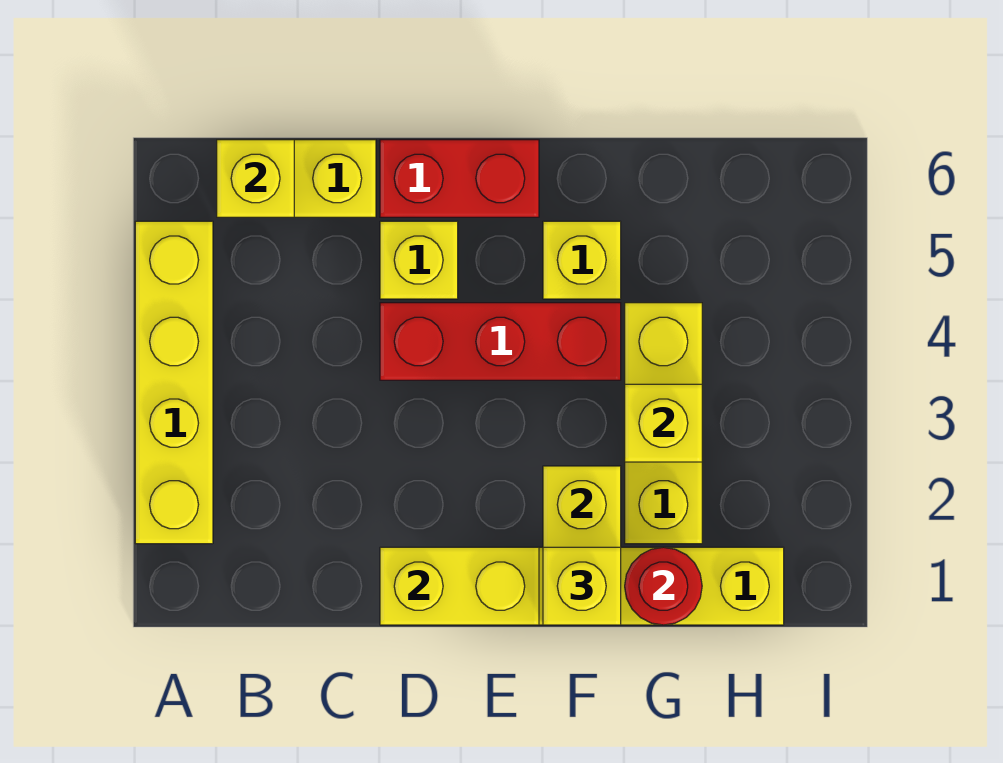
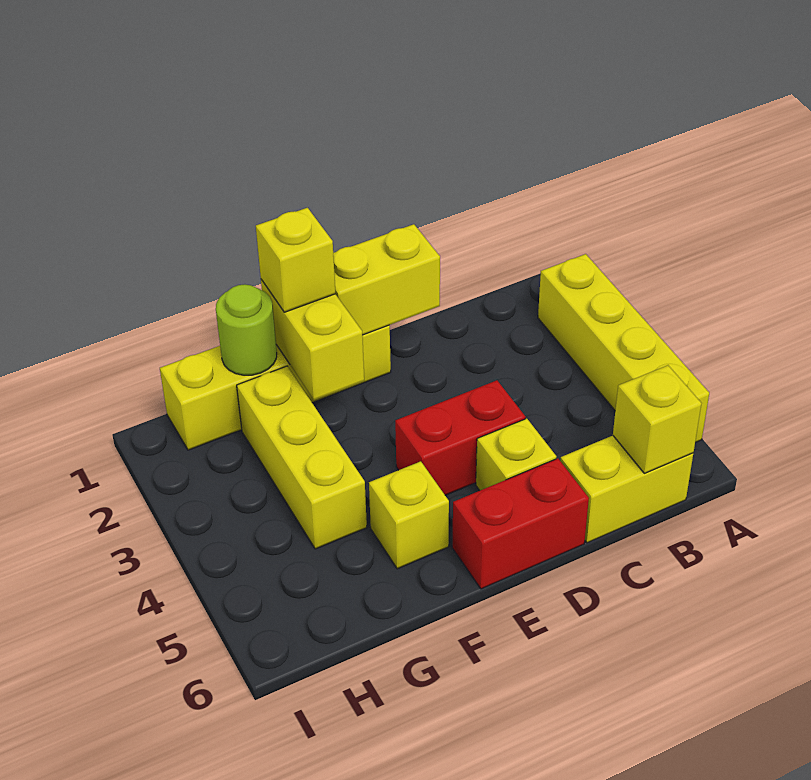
red 1x3 brick [380,303,621,380] -> red 1x2 brick [395,380,526,495]
red 1x1 round brick [625,547,702,625] -> lime 1x1 round brick [216,284,277,375]
yellow 1x1 brick [625,384,702,462] -> none

